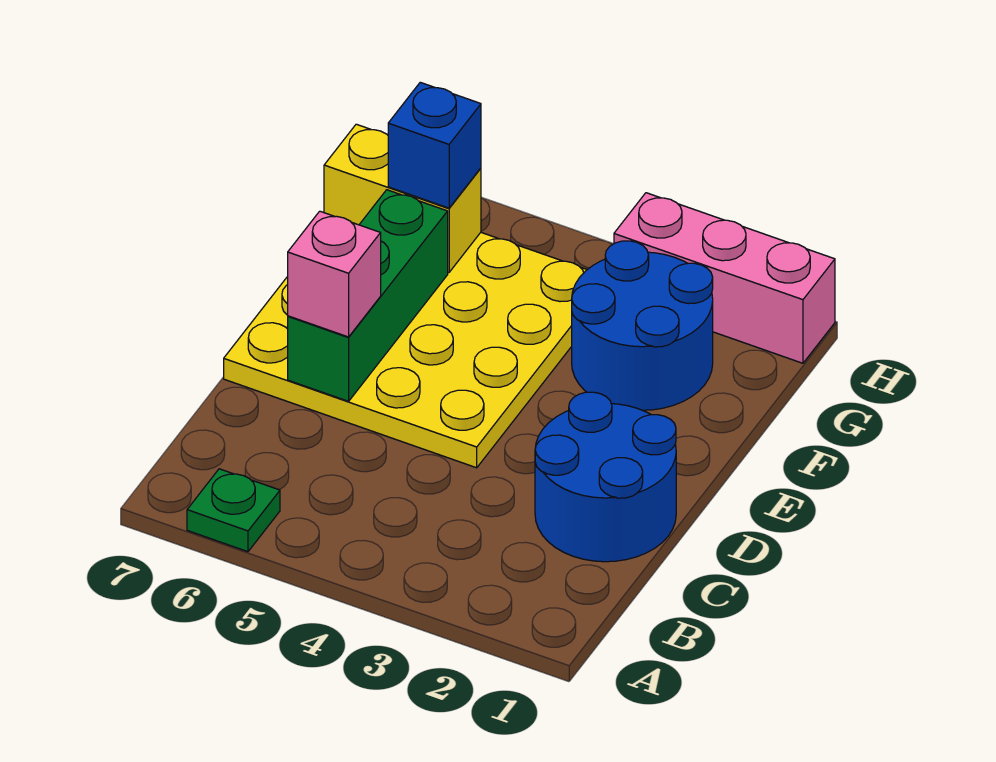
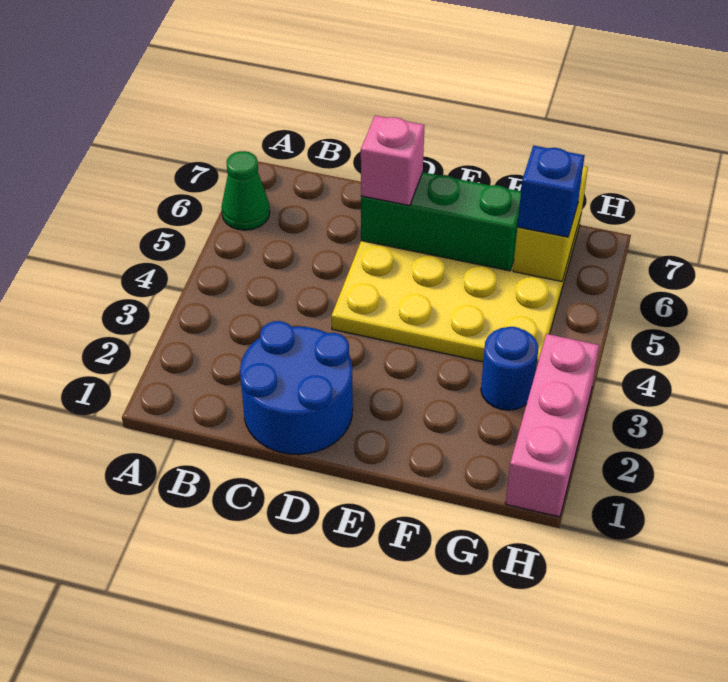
green 1x1 plate [187,469,280,552] -> green 1x1 cone [221,151,270,230]
blue 2x2 round brick [572,241,713,410] -> blue 1x1 round brick [481,327,538,410]

